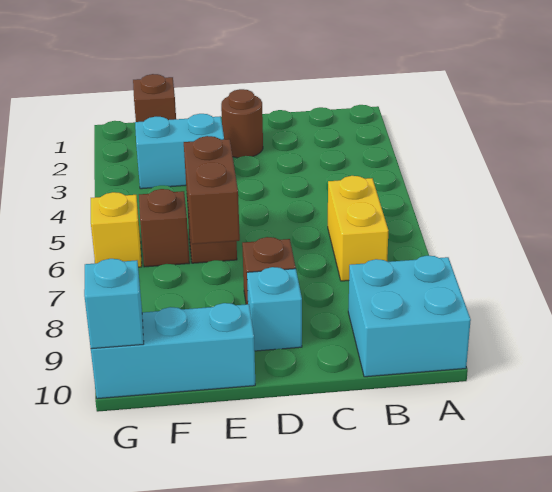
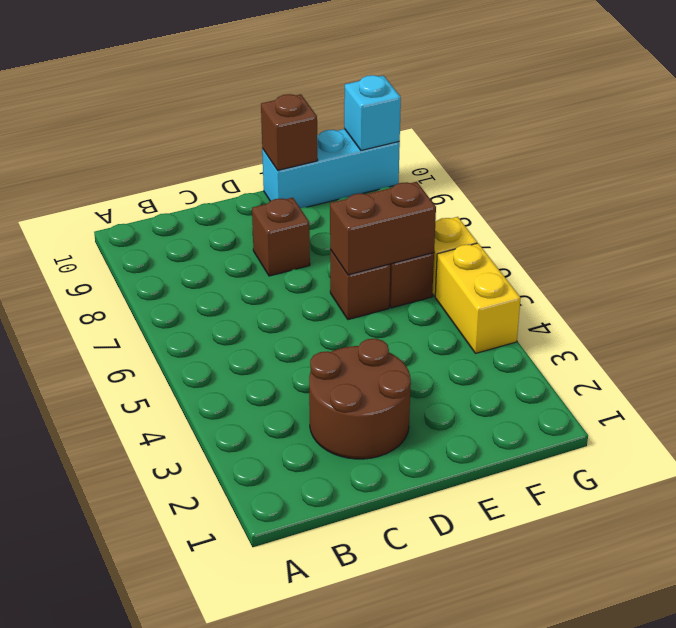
cyan 2x2 brick [348,256,471,377] -> none
yellow 1x2 brick [328,176,389,281] -> yellow 1x2 brick moved to [435,243,520,353]
brown 1x1 round brick [221,89,263,158] -> brown 2x2 round brick [309,339,411,459]
cyan 1x1 brick [247,267,302,351] -> none
cyan 1x2 brick [135,114,224,189] -> none
brown 1x2 brick [184,136,240,244] -> brown 1x2 brick turned to [330,182,436,275]
brown 1x1 brick [133,74,176,122] -> brown 1x1 brick moved to [261,94,318,170]

